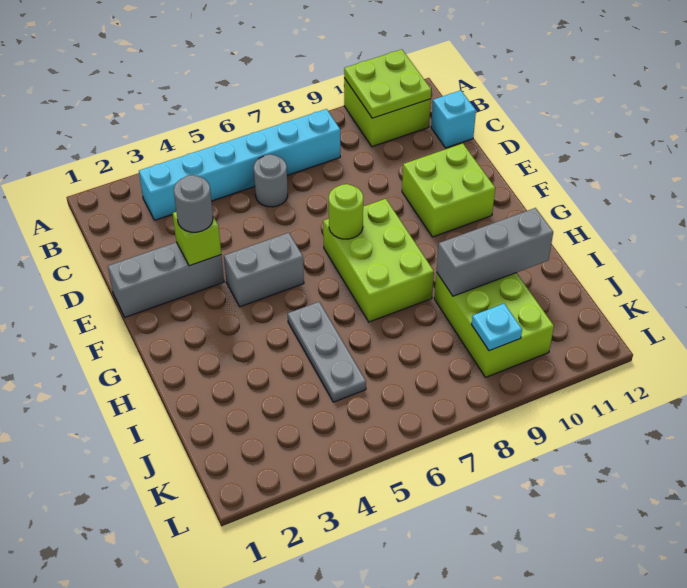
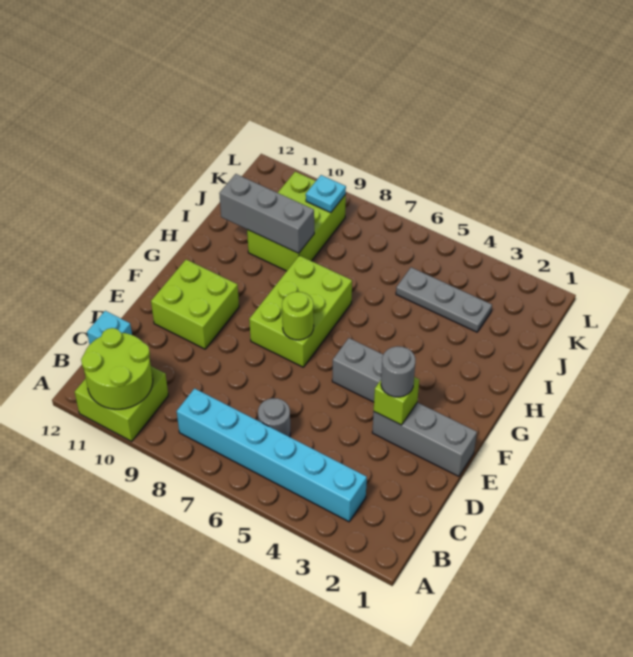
lime 2x2 plate [344,49,431,118] -> lime 2x2 round brick [81,328,153,409]
grey 1x3 plate [288,302,366,402] -> grey 1x3 plate turned to [396,267,492,332]

